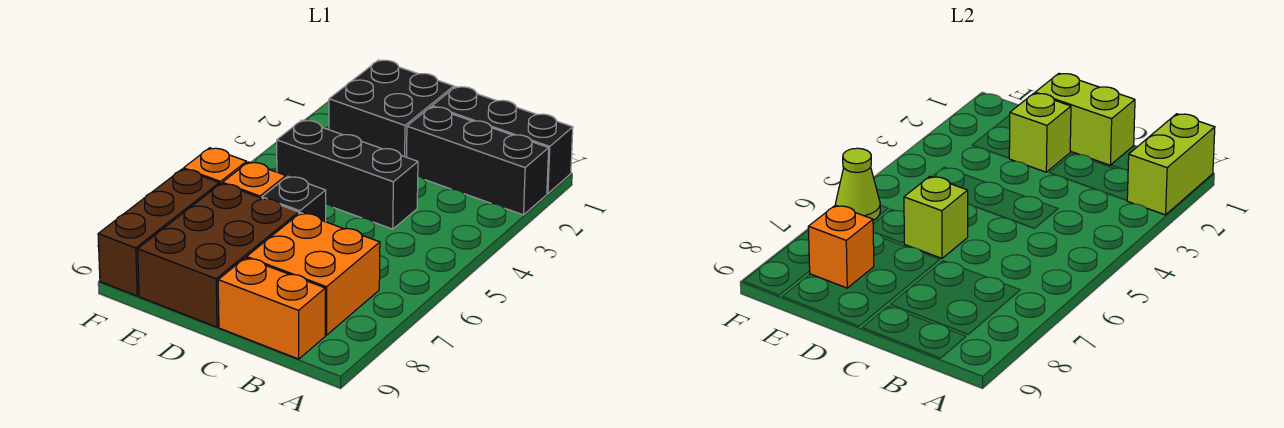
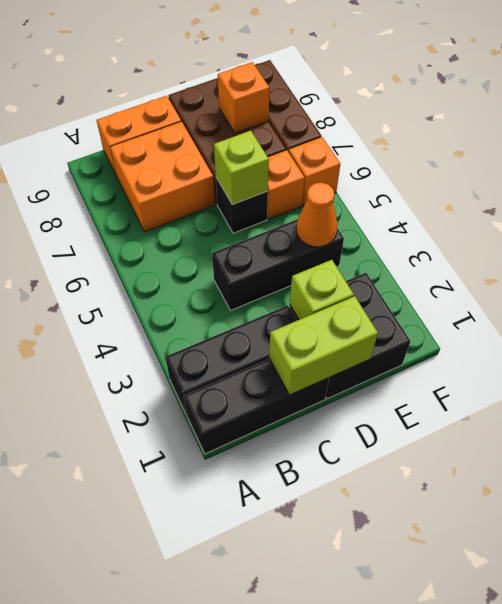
lime 1x2 brick [1127,114,1215,215] -> none
none -> orange 1x1 cone [296,183,337,247]
lime 1x1 cone [835,148,880,220] -> none

